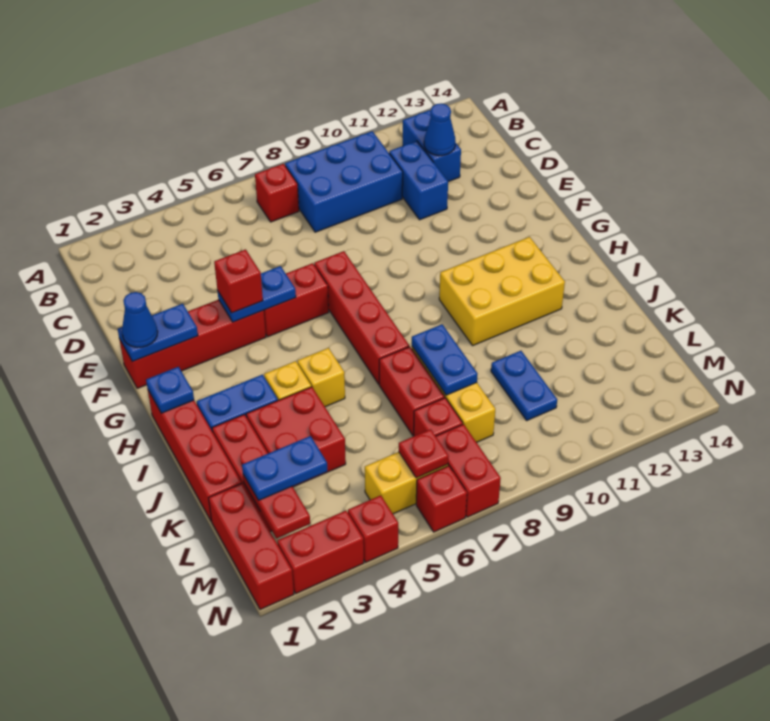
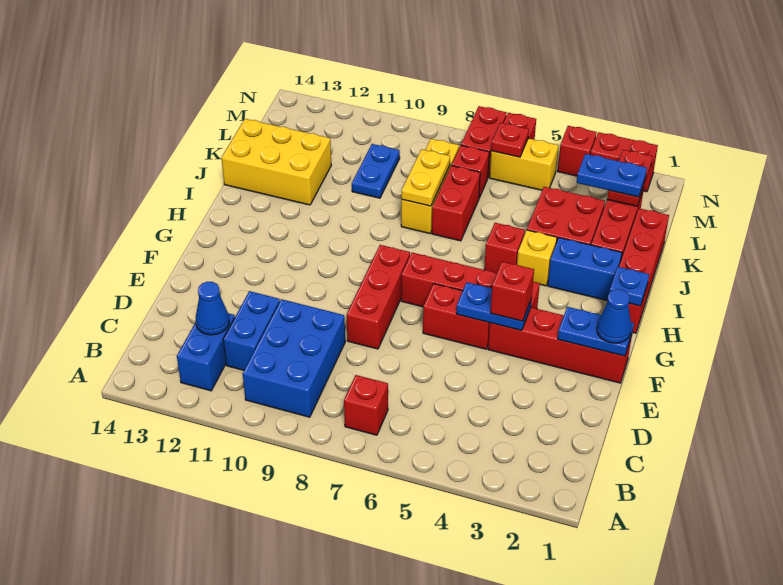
blue 2x3 brick [285,131,403,232] -> blue 2x3 brick turned to [243,299,345,417]
red 1x4 brick [314,251,409,384] -> red 1x4 brick turned to [401,253,540,309]
yellow 2x3 brick [439,237,565,345] -> yellow 2x3 brick moved to [221,119,331,205]
yellow 1x1 brick [297,348,345,407] -> red 1x1 brick [484,223,525,273]
blue 1x2 plate [412,324,477,395] -> yellow 1x2 plate [401,149,450,206]
red 1x3 brick [209,483,294,610] -> red 1x3 brick moved to [347,245,410,349]

